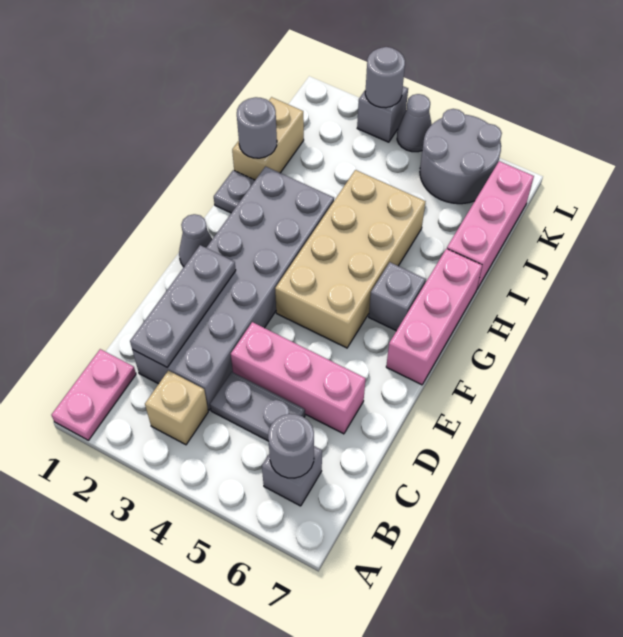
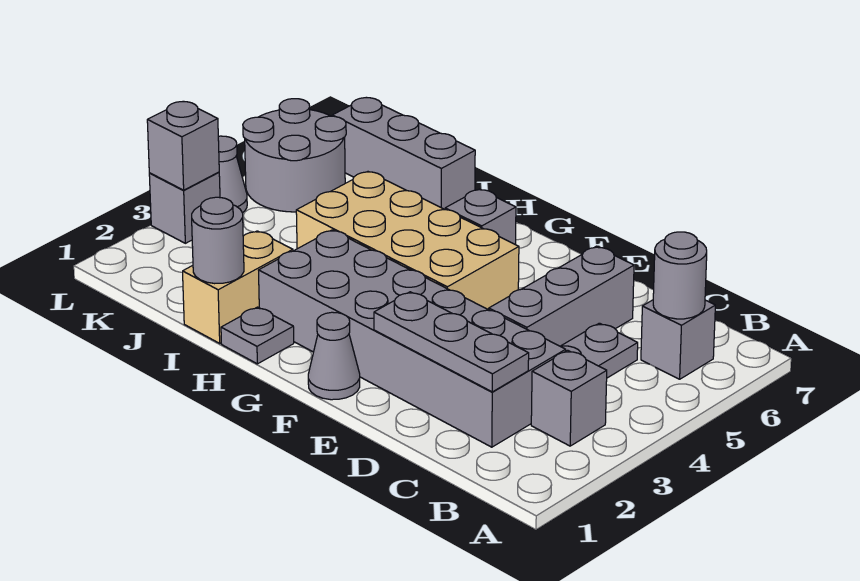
pink 1x2 plate [51,349,136,440] -> none
tan 1x1 brick [145,371,208,445] -> grey 1x1 brick [531,350,607,446]
pink 1x3 brick [231,322,366,434] -> grey 1x3 brick [489,247,634,346]
pink 1x3 brick [386,249,482,385] -> none
tan 1x2 brick [232,97,304,180] -> tan 1x2 brick turned to [183,231,293,343]
pink 1x3 brick [447,161,534,289] -> grey 1x3 brick [332,98,475,210]
grey 1x1 round brick [365,47,405,108] -> grey 1x1 brick [147,101,219,190]

